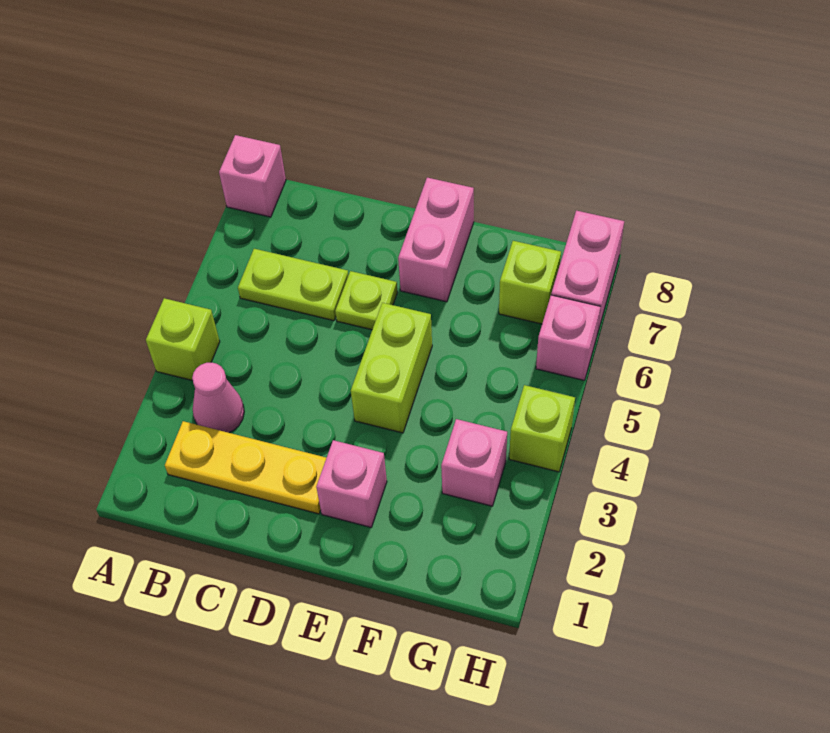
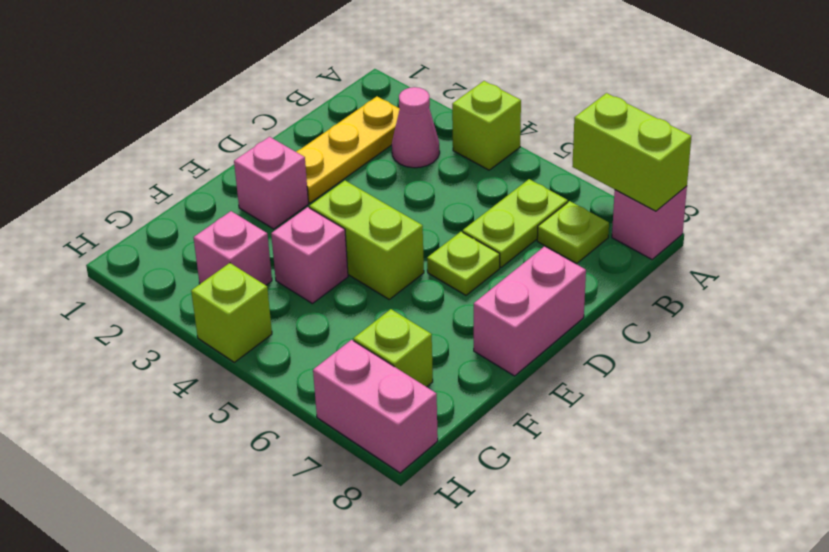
none -> lime 1x2 brick [572,93,691,211]
none -> lime 1x1 plate [537,201,609,263]
pink 1x2 brick [398,178,474,302] -> pink 1x2 brick turned to [474,246,586,376]
pink 1x1 brick [536,295,601,380] -> pink 1x1 brick moved to [271,207,348,304]

